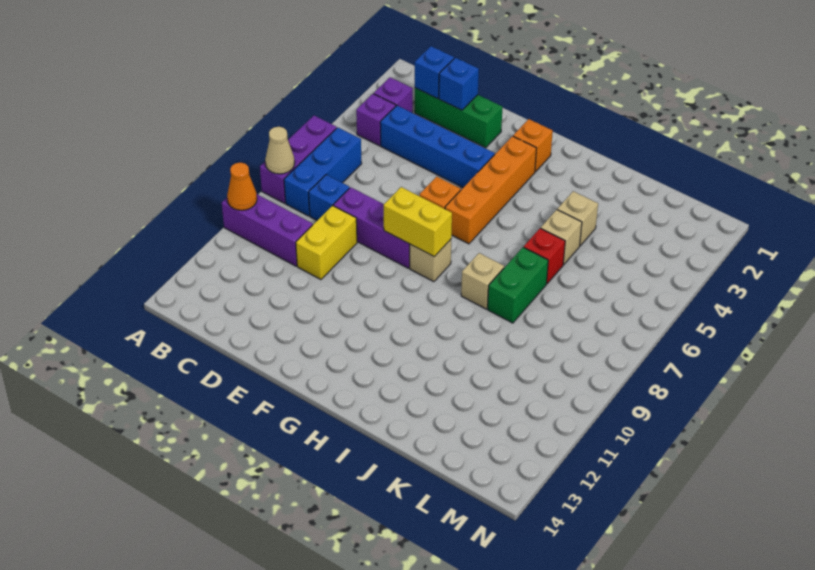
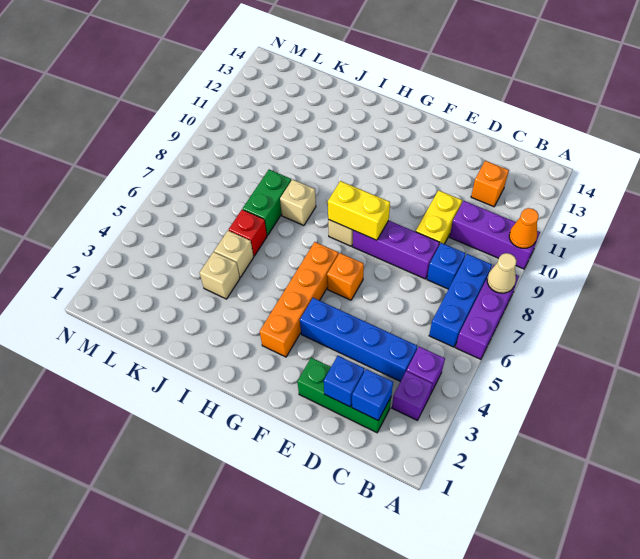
orange 1x1 brick [513,119,553,172] -> orange 1x1 brick moved to [471,161,509,207]

